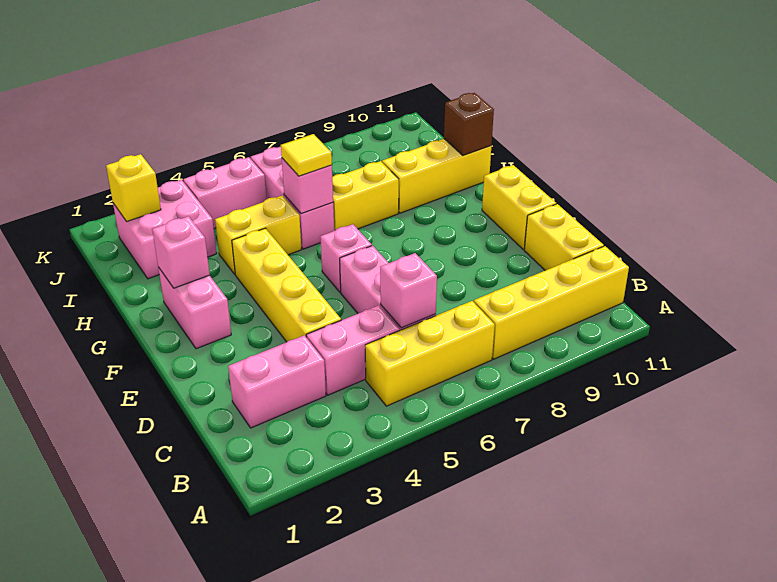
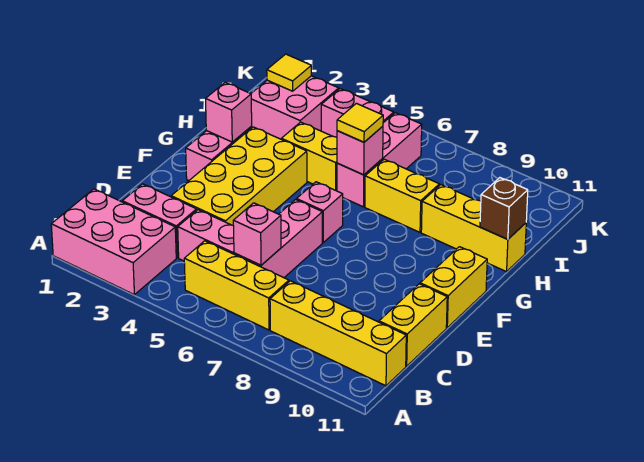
none -> pink 2x3 brick [51,189,176,295]
yellow 1x4 brick [232,228,341,342] -> yellow 2x4 brick [171,127,307,225]
yellow 1x1 brick [106,154,161,222] -> yellow 1x1 tile [267,54,311,91]

